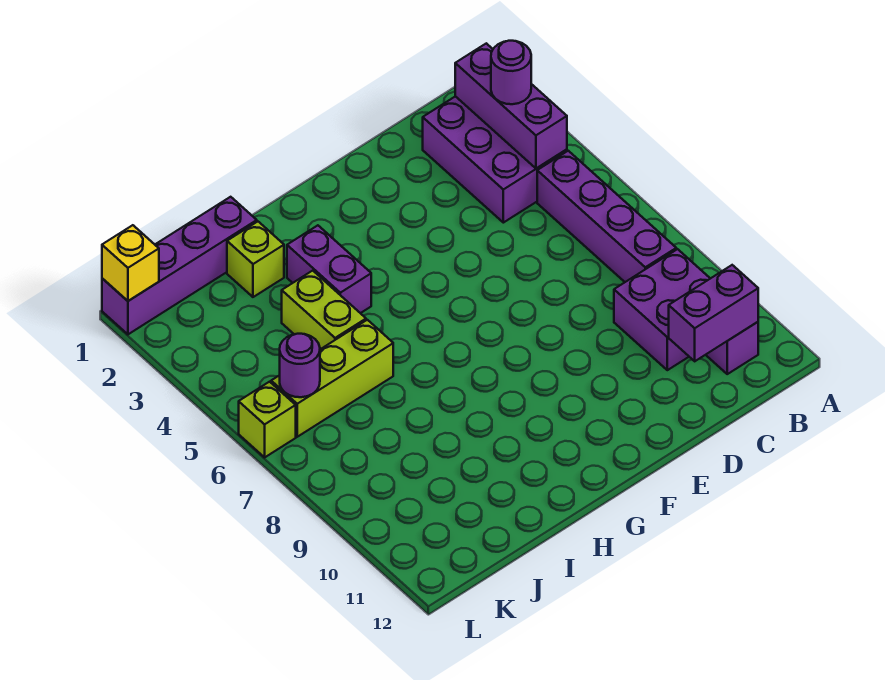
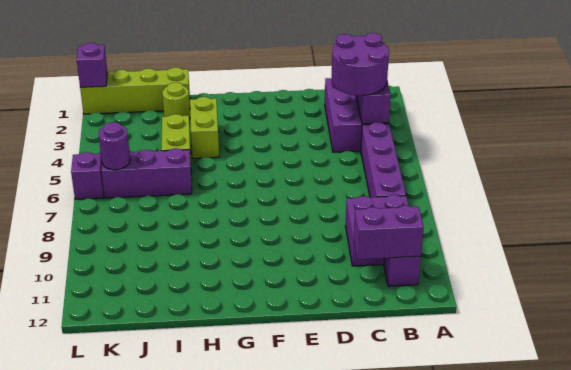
purple 1x1 round brick [491,41,531,104] -> purple 2x2 round brick [331,33,389,96]
purple 1x2 brick [287,225,371,313] -> lime 1x2 brick [190,97,219,158]
purple 1x4 brick [102,197,257,334] -> lime 1x4 brick [80,67,190,114]
lime 1x1 brick [227,222,284,297] -> lime 1x1 round brick [162,82,190,120]
lime 1x3 brick [271,320,393,437] -> purple 1x3 brick [101,148,192,198]
yellow 1x1 brick [102,225,159,301] -> purple 1x1 brick [77,43,107,87]
lime 1x1 brick [239,382,296,457] -> purple 1x1 brick [71,152,104,199]

